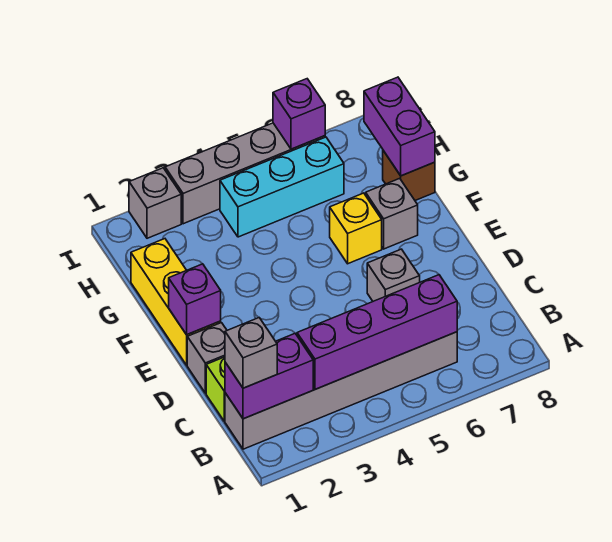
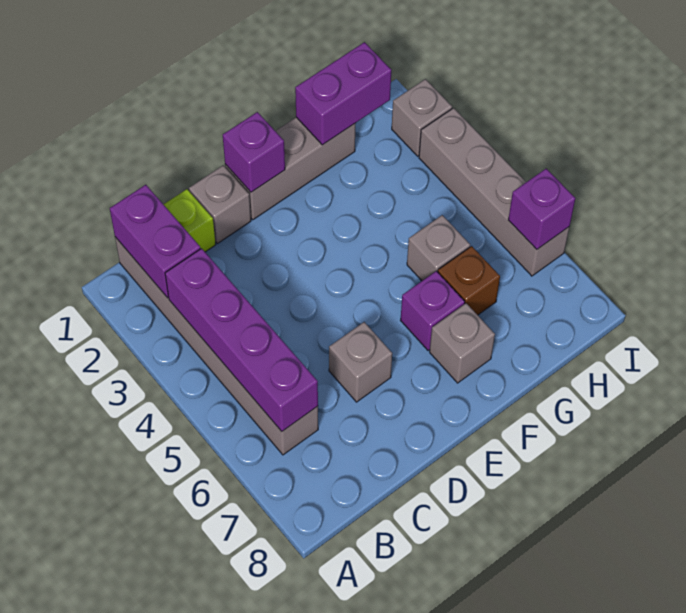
grey 1x1 brick [225,318,277,388] -> grey 1x1 brick moved to [407,215,470,281]
yellow 1x3 brick [131,239,221,365] -> grey 1x3 brick [225,117,355,220]
yellow 1x1 brick [330,193,382,264] -> purple 1x1 brick [401,271,465,351]
brown 1x1 brick [383,151,435,200] -> brown 1x1 brick moved to [438,246,500,315]
purple 1x2 brick [364,77,435,176] -> purple 1x2 brick moved to [295,42,391,145]
cyan 1x3 brick [220,137,344,237] -> none

